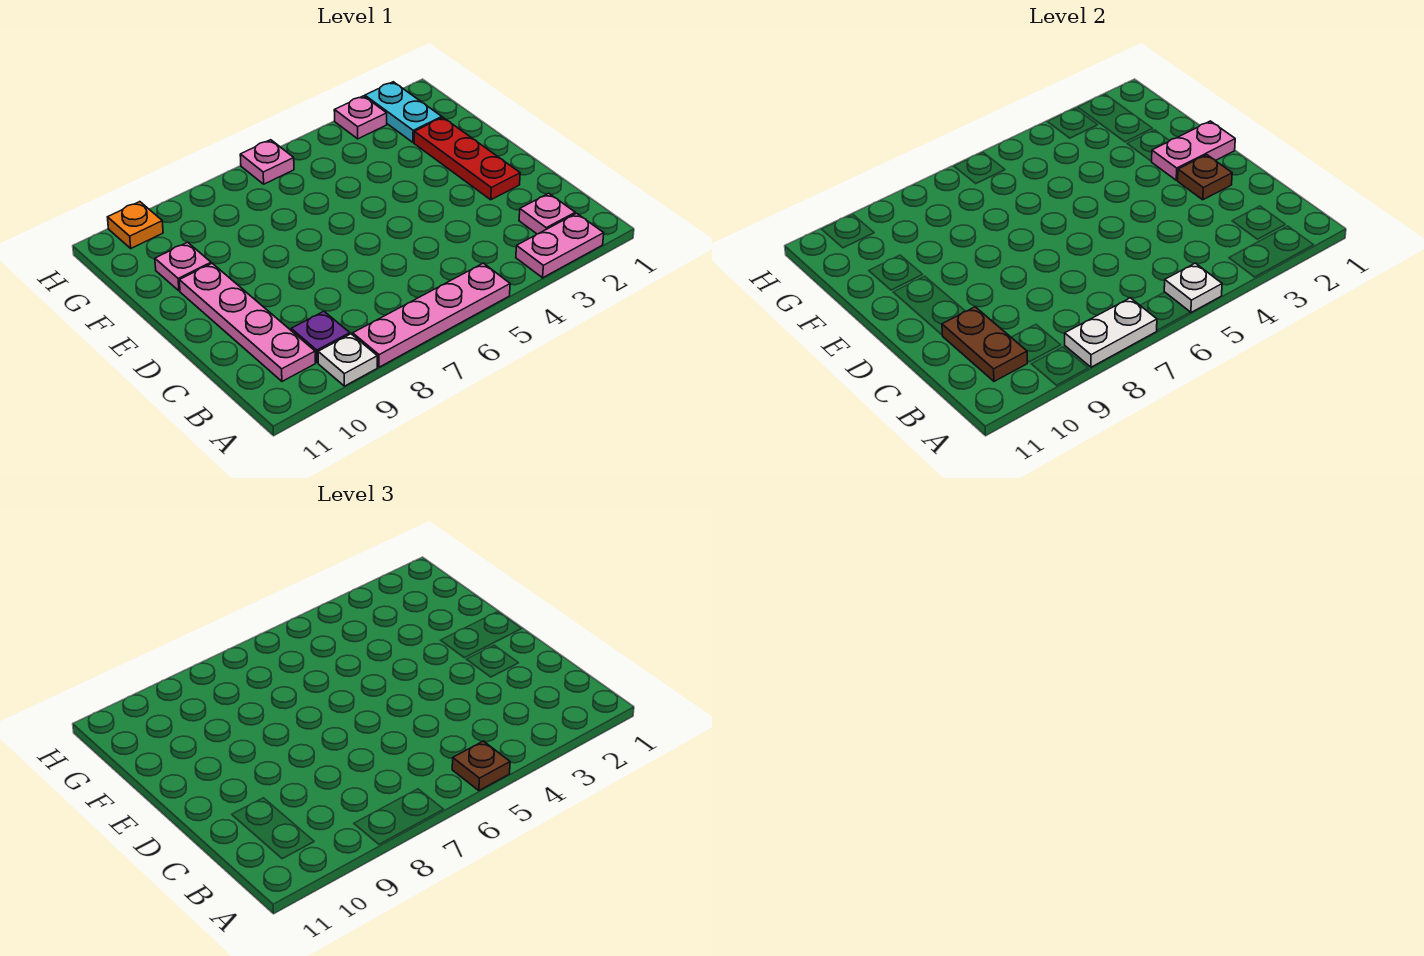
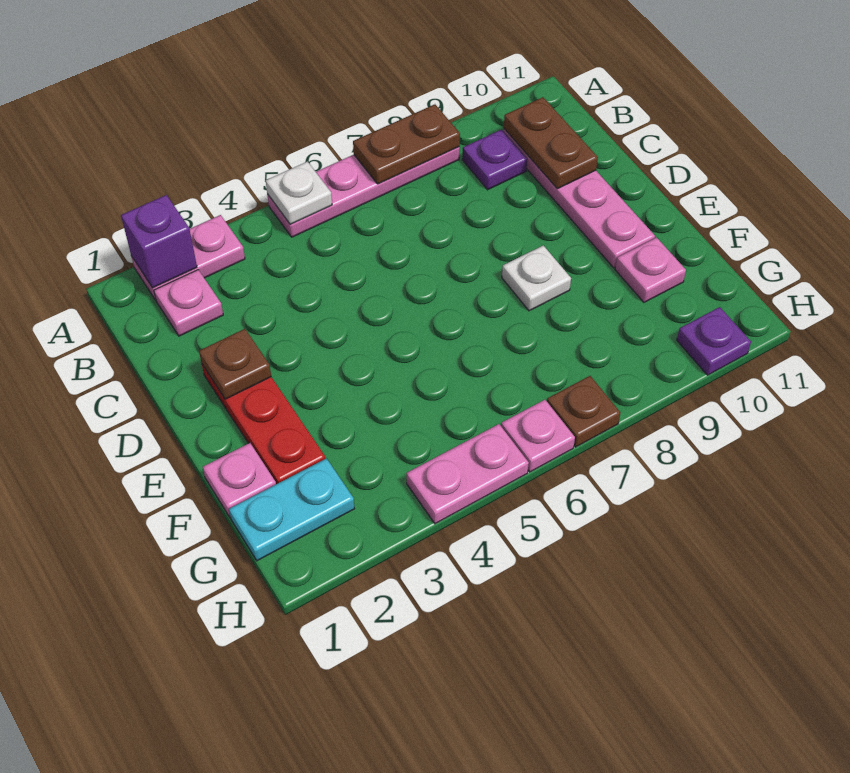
none -> purple 1x1 brick [121,195,197,288]
brown 1x1 plate [452,741,510,791] -> brown 1x1 plate moved to [547,376,620,447]
white 1x2 plate [1065,298,1157,367] -> brown 1x2 plate [353,104,460,184]
white 1x1 plate [318,334,377,386] -> white 1x1 plate moved to [502,245,571,311]
pink 1x2 plate [1151,121,1235,180] -> pink 1x2 plate moved to [406,424,529,524]
cyan 1x2 plate [365,82,442,142] -> cyan 1x2 plate turned to [229,459,354,561]
pink 1x1 plate [334,96,387,139] -> pink 1x1 plate moved to [203,443,276,517]
orange 1x1 plate [108,202,163,248] -> purple 1x1 plate [677,307,751,375]

